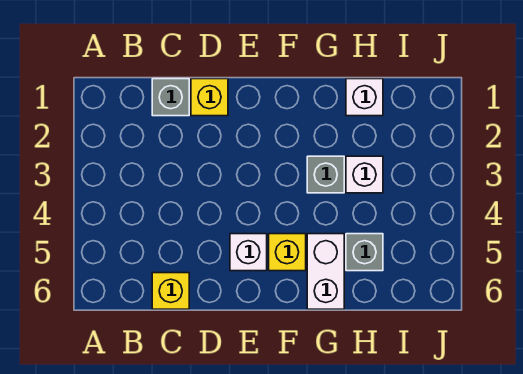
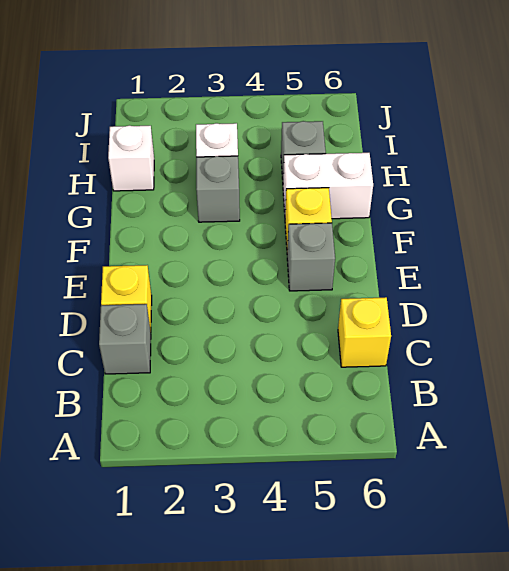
white 1x1 brick [230,234,267,271] -> grey 1x1 brick [287,223,335,291]

